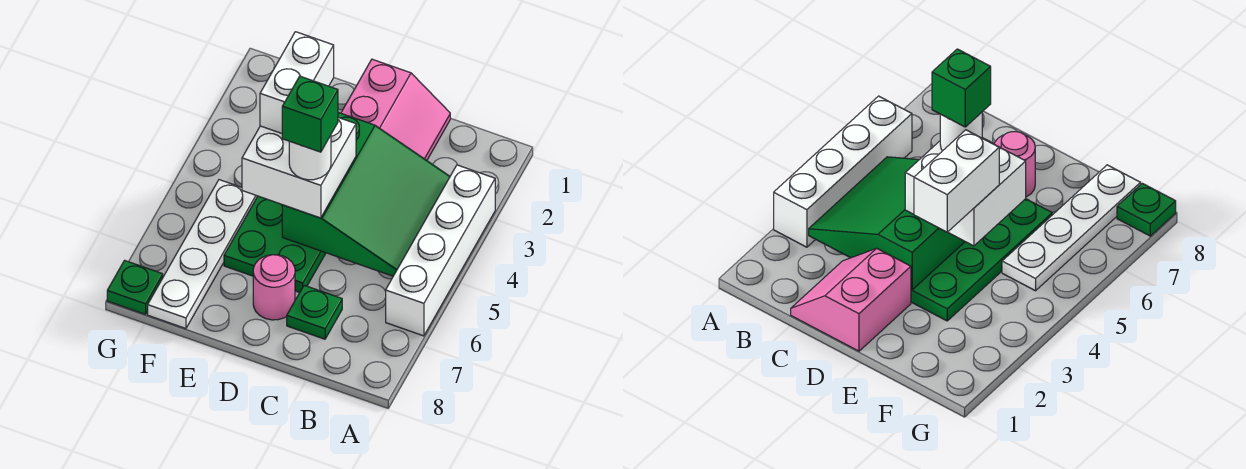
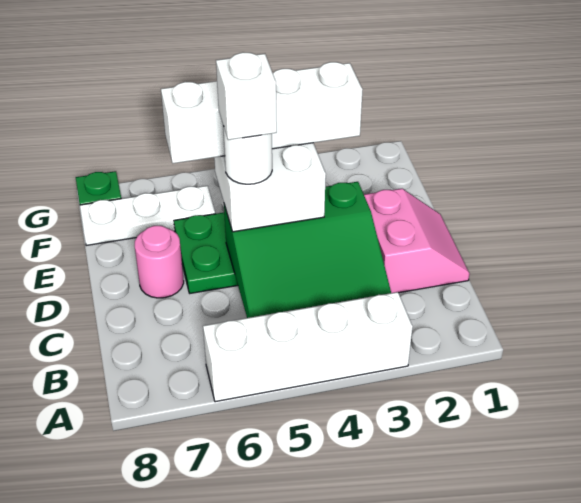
pink 2x2 slope [341,59,450,160] -> pink 2x2 slope turned to [364,189,470,293]
green 1x1 plate [287,285,342,339] -> none
green 1x1 brick [282,76,338,152] -> white 1x1 brick [216,52,277,140]
white 1x2 brick [260,32,334,133] -> white 1x4 brick [161,62,363,163]
white 1x4 plate [148,180,257,329] -> white 1x3 plate [80,186,215,246]

